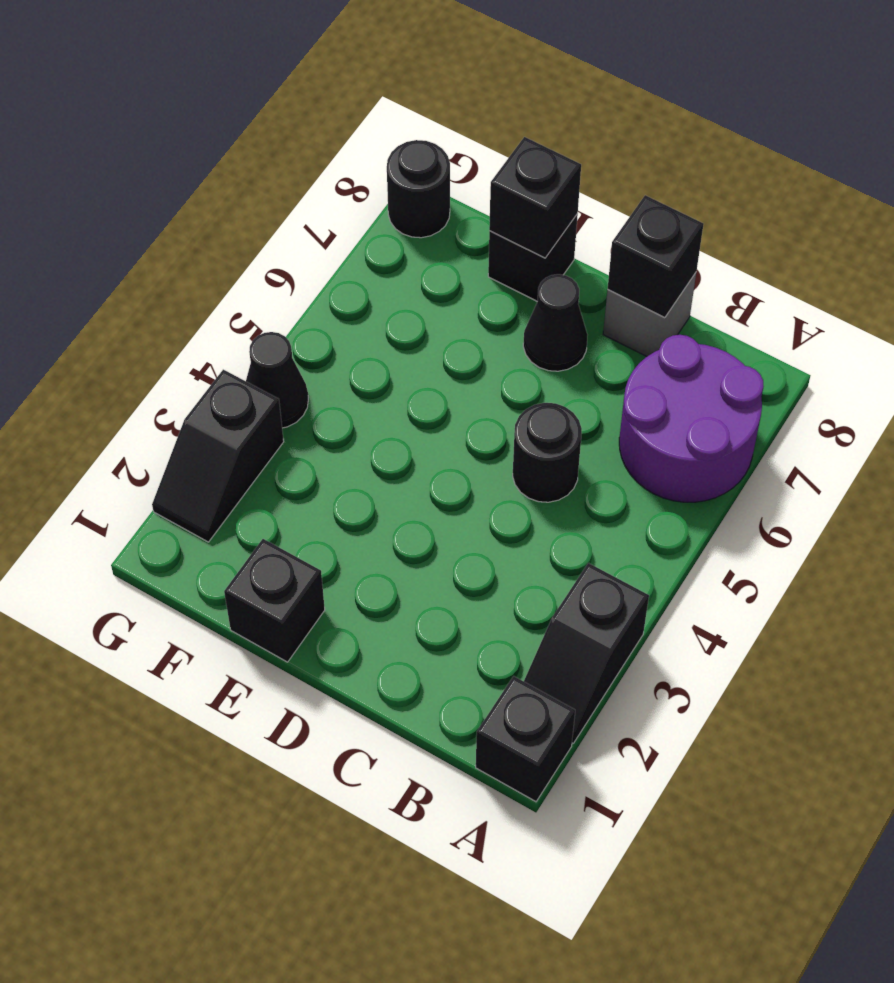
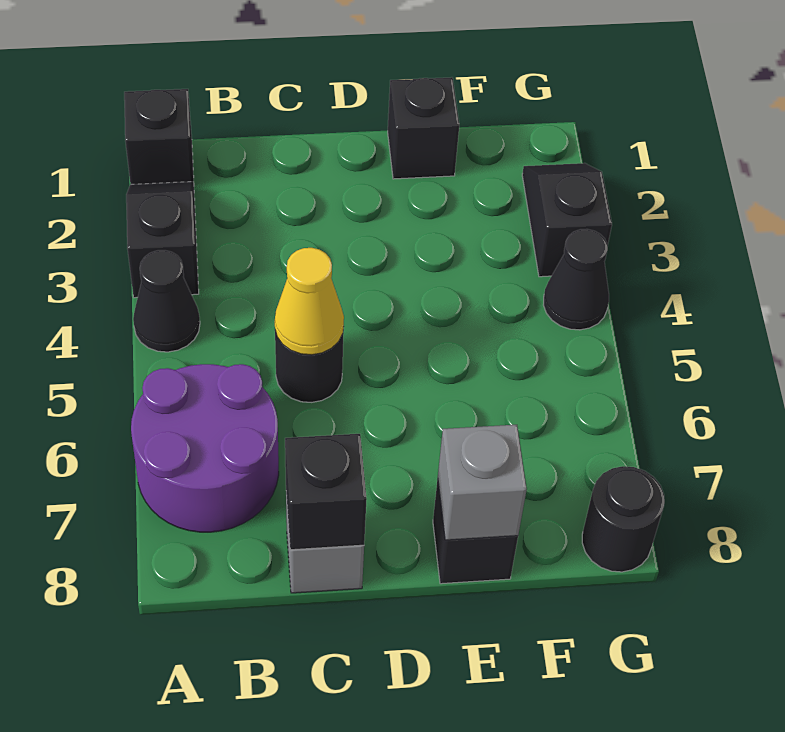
none -> yellow 1x1 cone [275,248,344,355]
black 1x1 cone [523,274,587,371] -> black 1x1 cone moved to [133,250,200,352]
black 1x1 brick [489,137,581,258] -> grey 1x1 brick [438,425,527,540]

